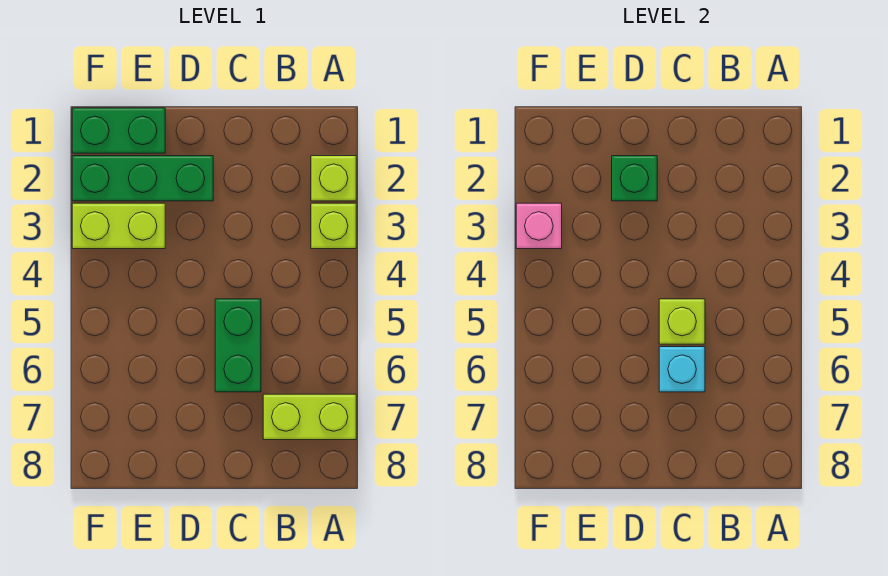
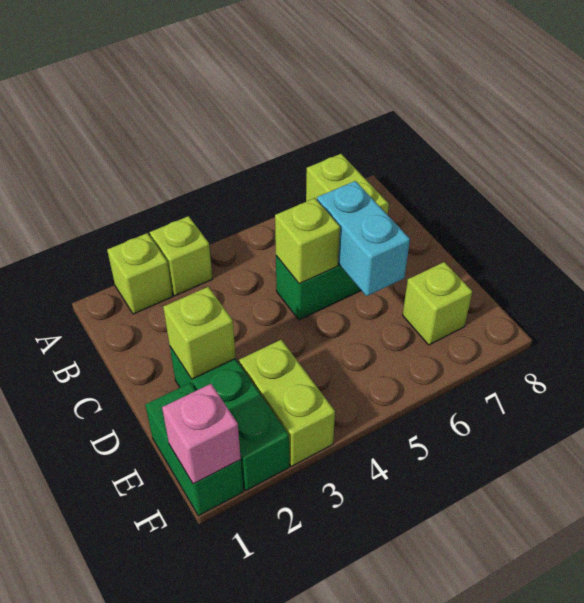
cyan 1x1 brick [659,347,705,392] -> cyan 1x2 brick [317,181,410,296]
green 1x1 brick [612,156,657,201] -> lime 1x1 brick [163,287,236,379]
none -> lime 1x1 brick [403,262,472,345]
pink 1x1 brick [516,203,562,249] -> pink 1x1 brick moved to [162,384,241,484]

